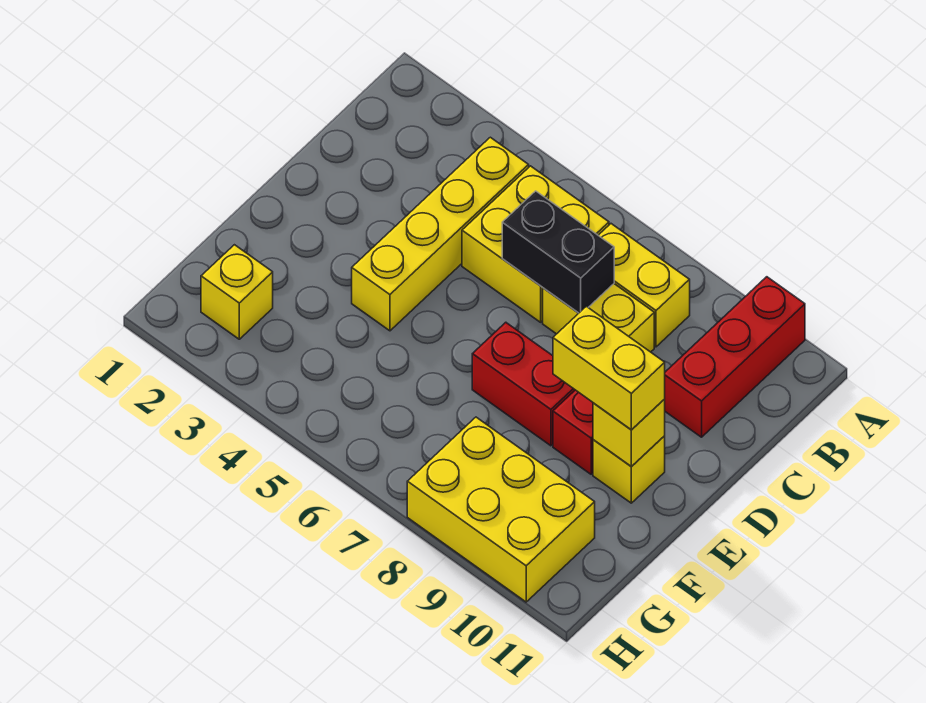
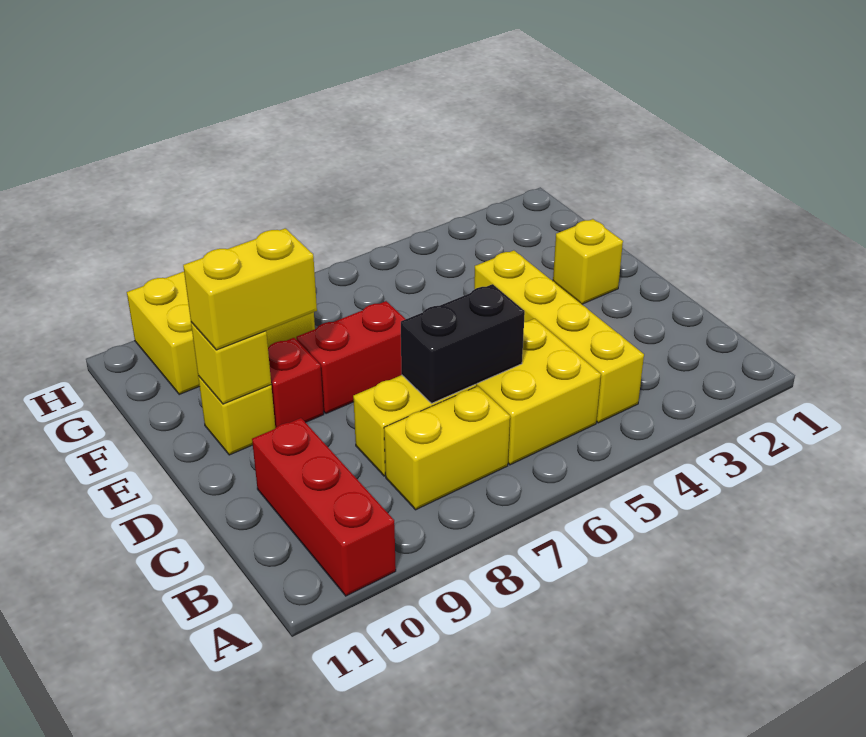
yellow 1x1 brick [201,245,273,339] -> yellow 1x1 brick moved to [553,219,623,304]

